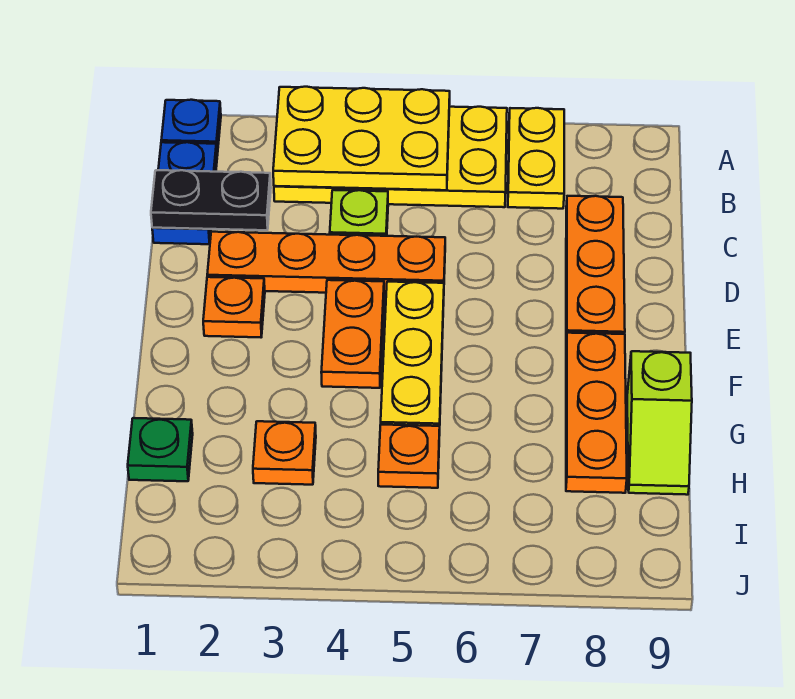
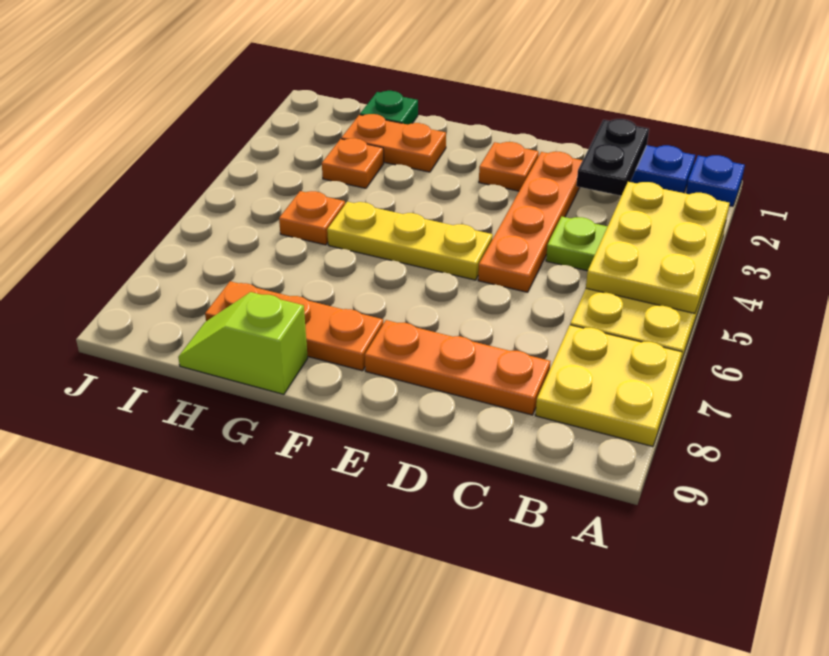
yellow 1x2 plate [508,108,564,209] -> yellow 2x2 plate [535,325,682,447]
orange 1x2 plate [321,280,384,388] -> orange 1x2 plate moved to [341,114,446,172]

